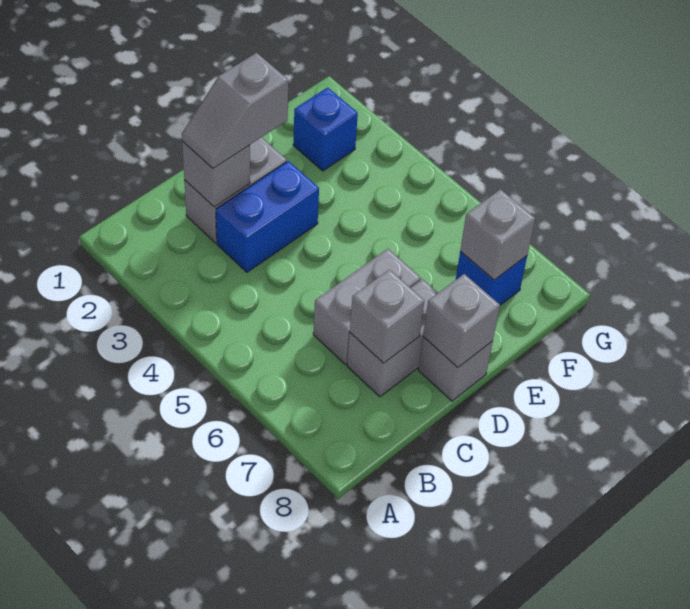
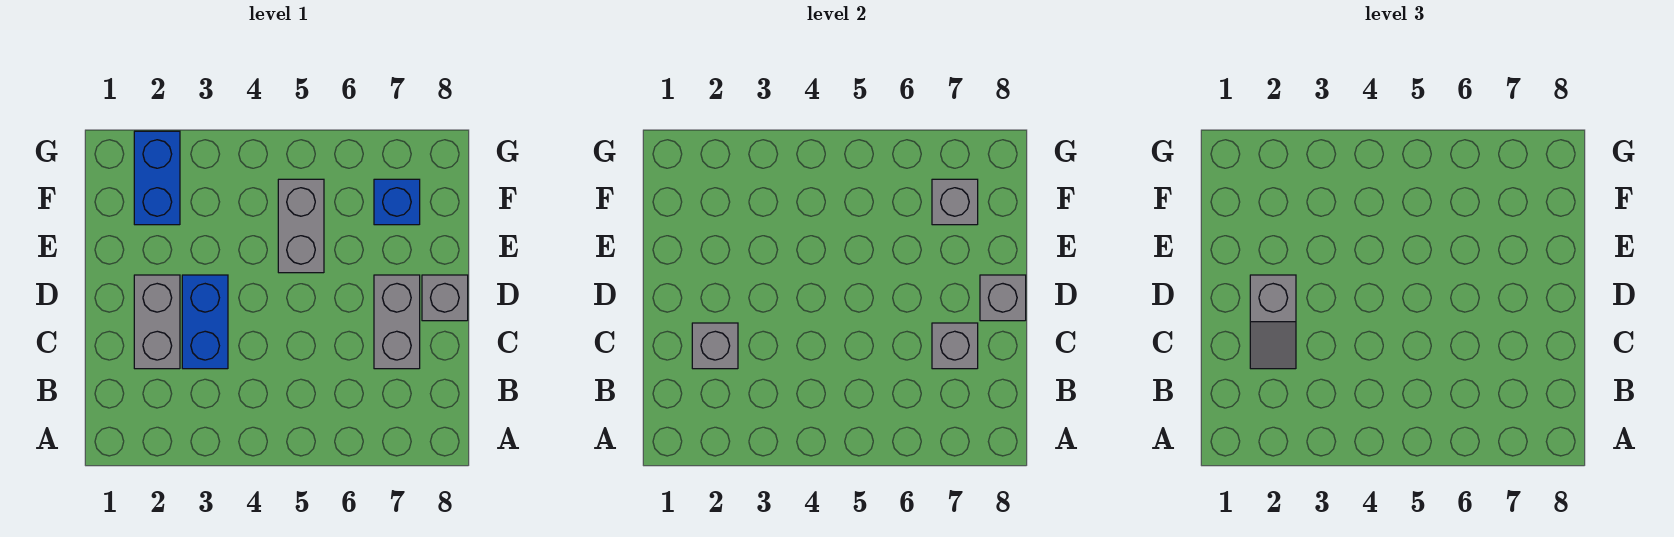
grey 1x2 brick [313,249,421,365] -> grey 1x2 brick moved to [278,179,324,273]
blue 1x1 brick [293,87,358,171] -> blue 1x2 brick [134,131,180,225]

